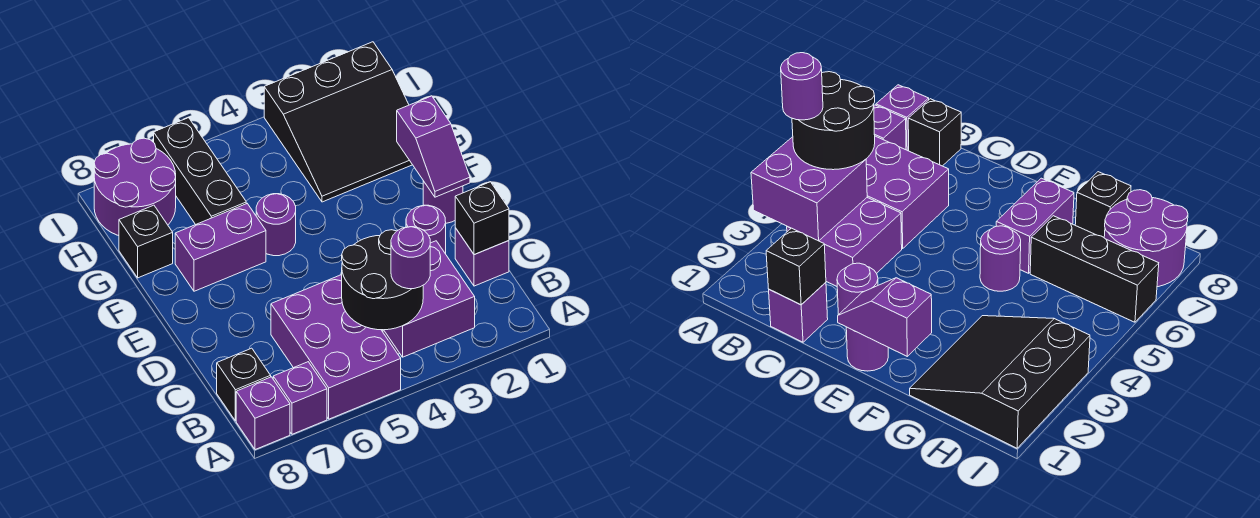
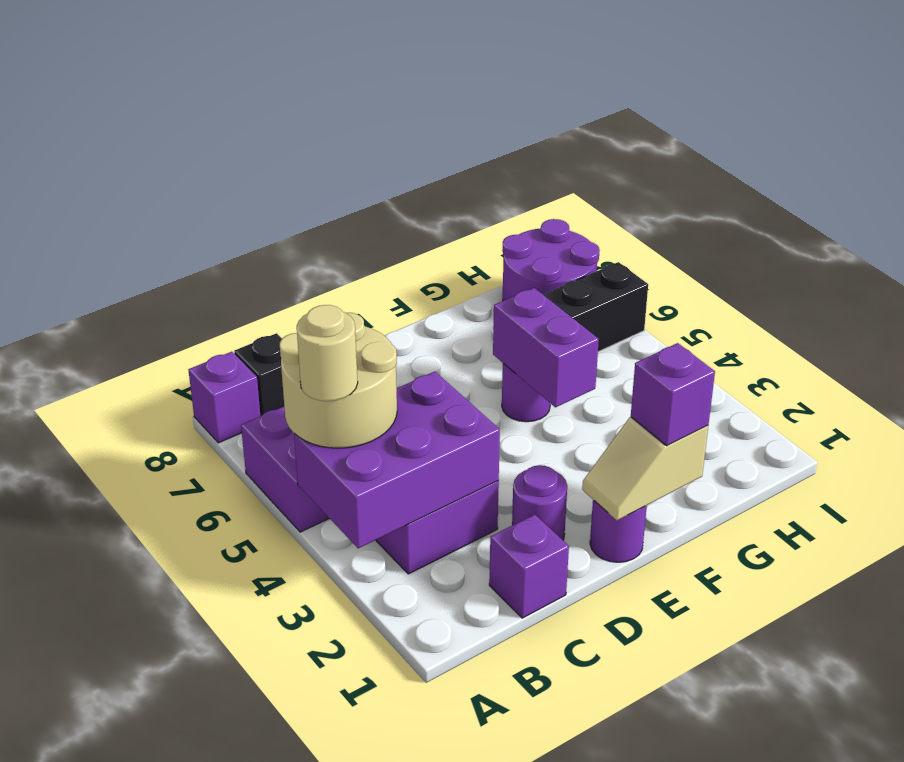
purple 2x2 brick [384,241,475,357] -> purple 2x3 brick [294,372,500,548]
black 2x2 round brick [342,230,423,330] -> tan 2x2 round brick [280,313,397,448]
purple 1x1 round brick [391,227,430,289] -> tan 1x1 round brick [297,305,358,401]
purple 1x1 brick [273,362,327,434] -> purple 1x1 brick moved to [631,343,715,446]
black 1x1 brick [455,182,509,255] -> none
purple 1x2 slope [397,96,470,197] -> tan 1x2 slope [582,417,708,520]
purple 1x2 brick [175,204,266,291] -> purple 1x2 brick moved to [493,288,599,407]
black 3x3 slope [264,42,412,202] -> none
black 1x1 brick [119,205,173,278] -> none

